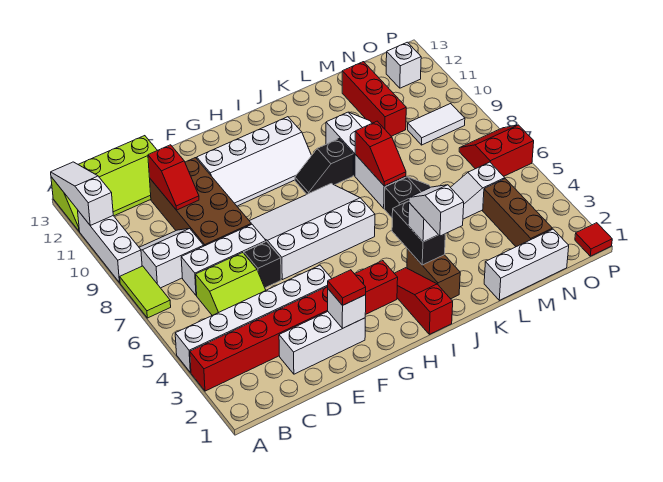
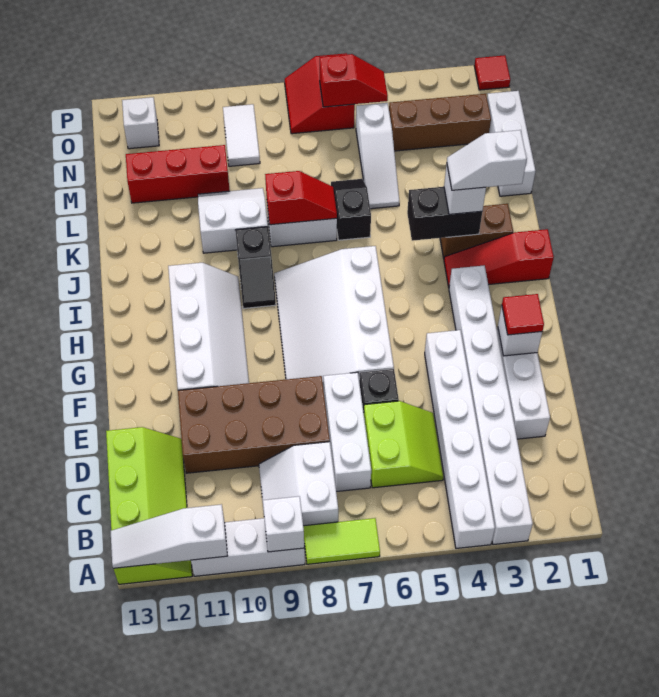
red 1x8 brick [190,261,398,391] -> white 1x8 brick [449,265,533,545]
none -> white 1x1 brick [263,496,304,552]
red 1x2 slope [148,145,199,210] -> red 1x2 slope moved to [320,54,388,107]

